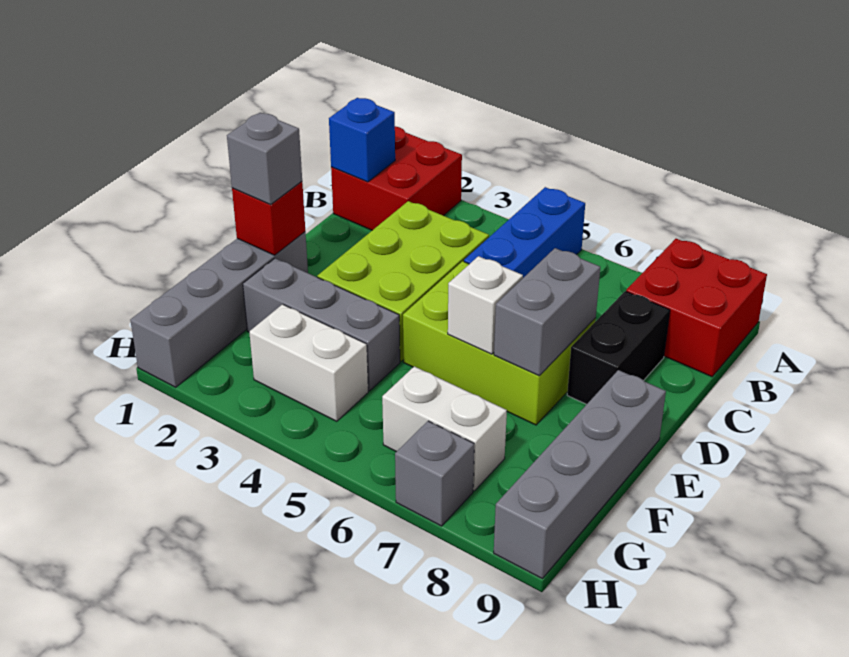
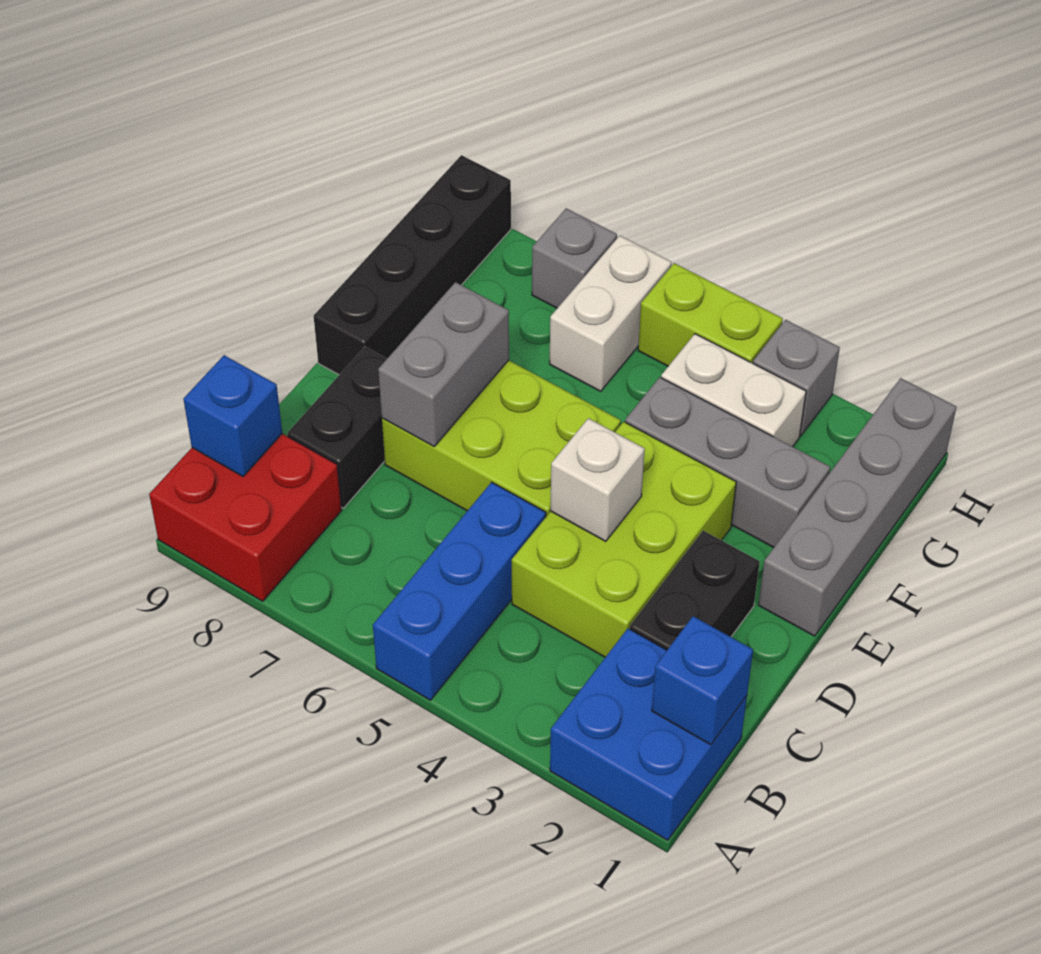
red 2x2 brick [331,126,462,230] -> blue 2x2 brick [550,629,747,840]
none -> blue 1x1 brick [184,355,282,476]
none -> black 1x2 brick [630,531,760,650]
red 1x1 brick [232,182,305,255] -> none
grey 1x1 brick [227,113,302,205] -> grey 1x1 brick moved to [753,320,840,436]
white 1x1 brick [448,256,523,354] -> white 1x1 brick moved to [550,418,645,541]
grey 1x4 brick [494,370,666,578] -> black 1x4 brick [314,155,511,375]
white 1x2 brick [382,366,507,491] -> white 1x2 brick turned to [550,236,671,391]
none -> lime 1x2 brick [638,263,783,366]

